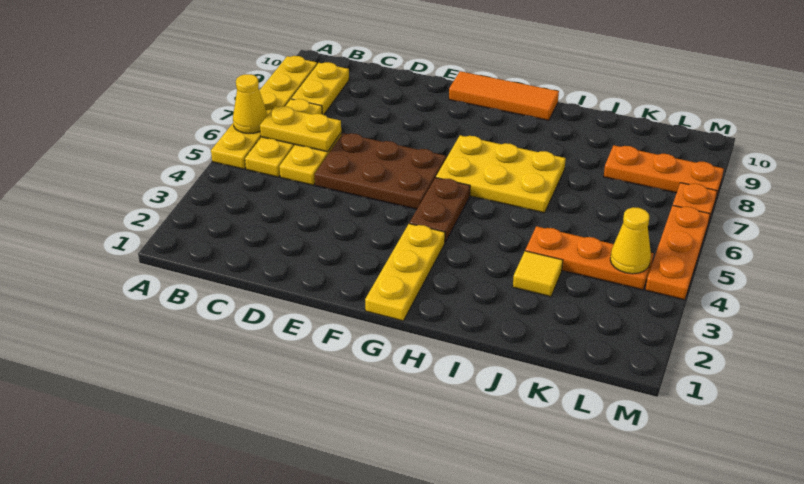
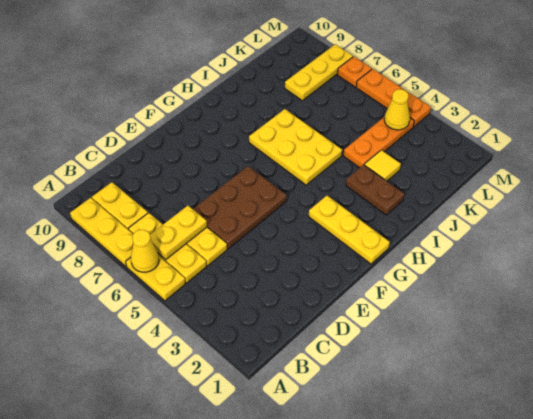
orange 1x3 tile [449,71,559,121] -> none
brown 1x2 plate [409,178,470,242] -> brown 1x2 plate moved to [346,165,404,215]
yellow 2x3 plate [436,135,566,213] -> yellow 2x3 plate turned to [249,109,342,185]
orange 1x3 plate [604,145,724,197] -> yellow 1x3 plate [285,44,353,101]

